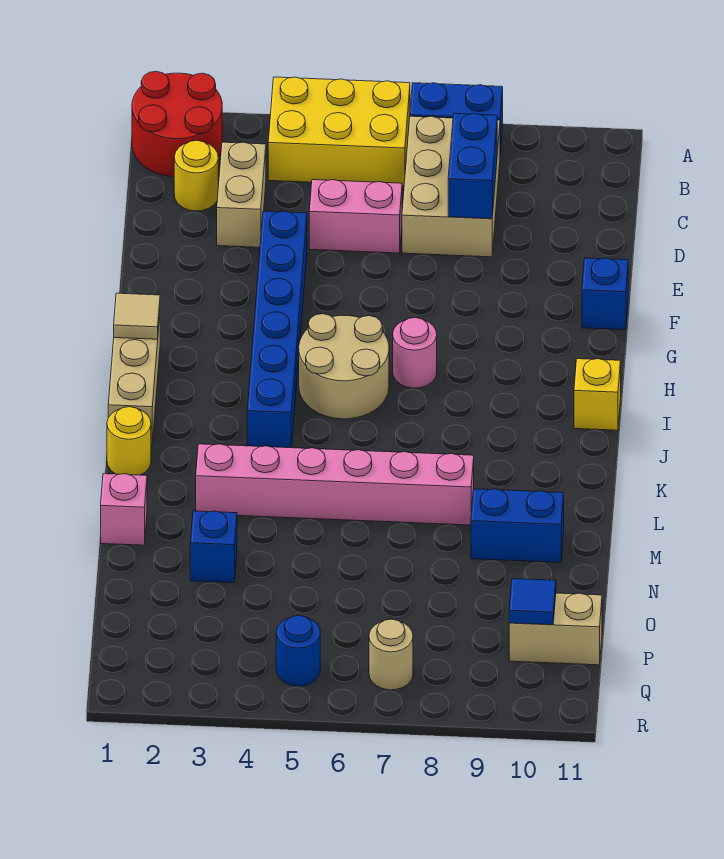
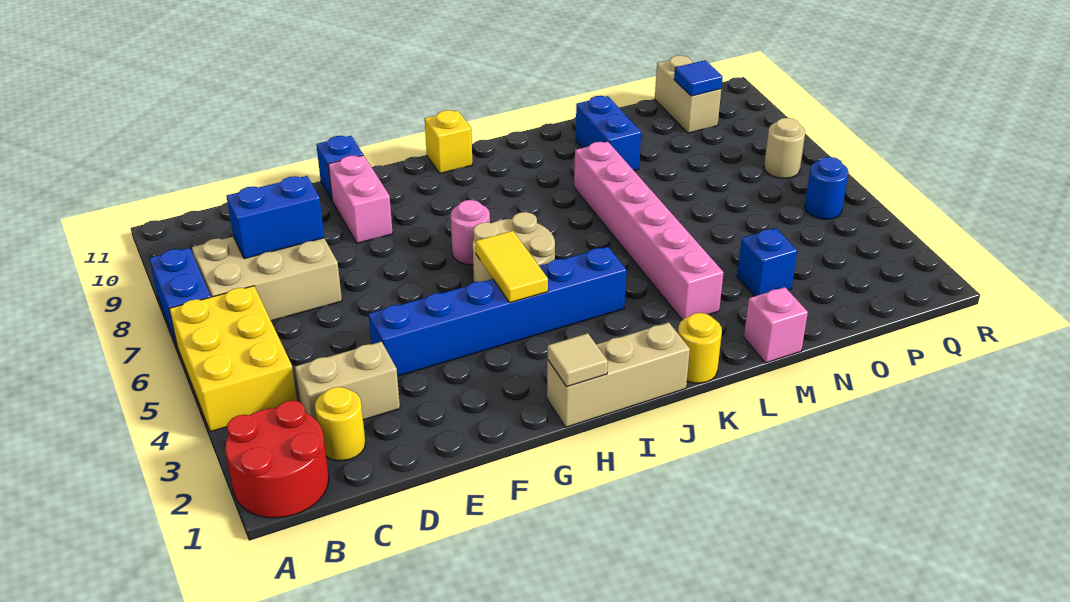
pink 1x2 brick [309,180,402,253] -> pink 1x2 brick moved to [328,155,393,243]
none -> yellow 1x2 tile [476,231,548,303]

